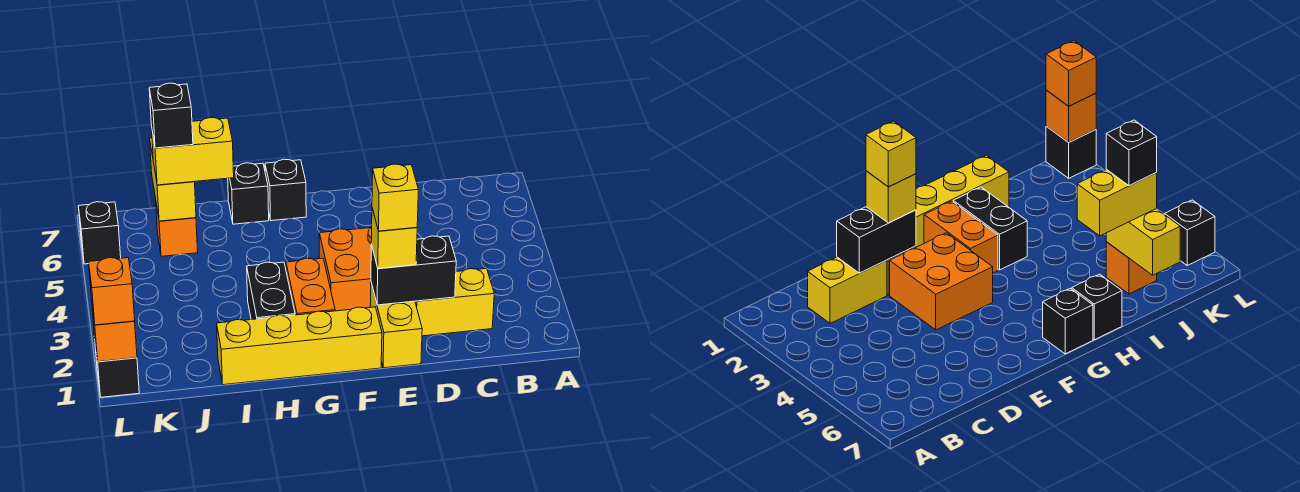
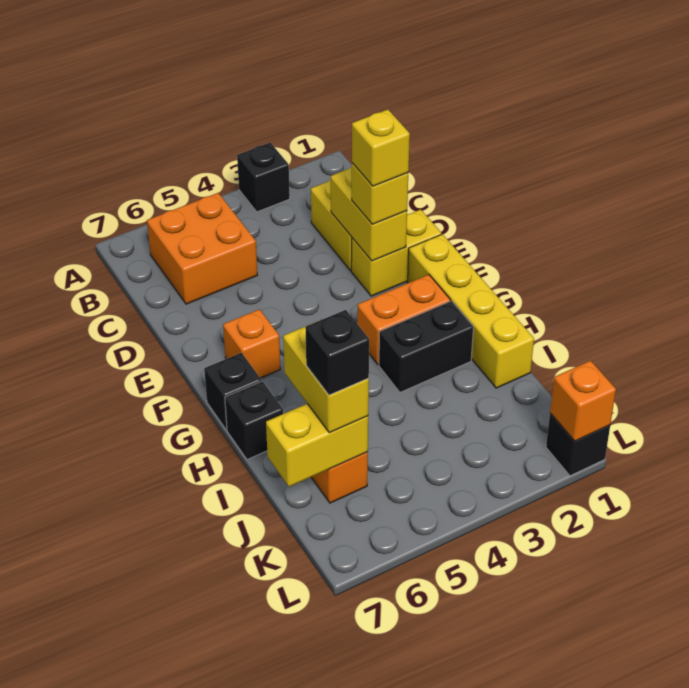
black 1x2 brick [371,236,456,305] -> yellow 1x2 brick [331,167,407,261]
orange 2x2 brick [319,227,372,311] -> orange 2x2 brick moved to [147,193,257,304]
orange 1x1 brick [89,258,135,325] -> orange 1x1 brick moved to [223,309,280,378]
black 1x1 brick [78,202,121,264] -> black 1x1 brick moved to [237,142,290,212]

